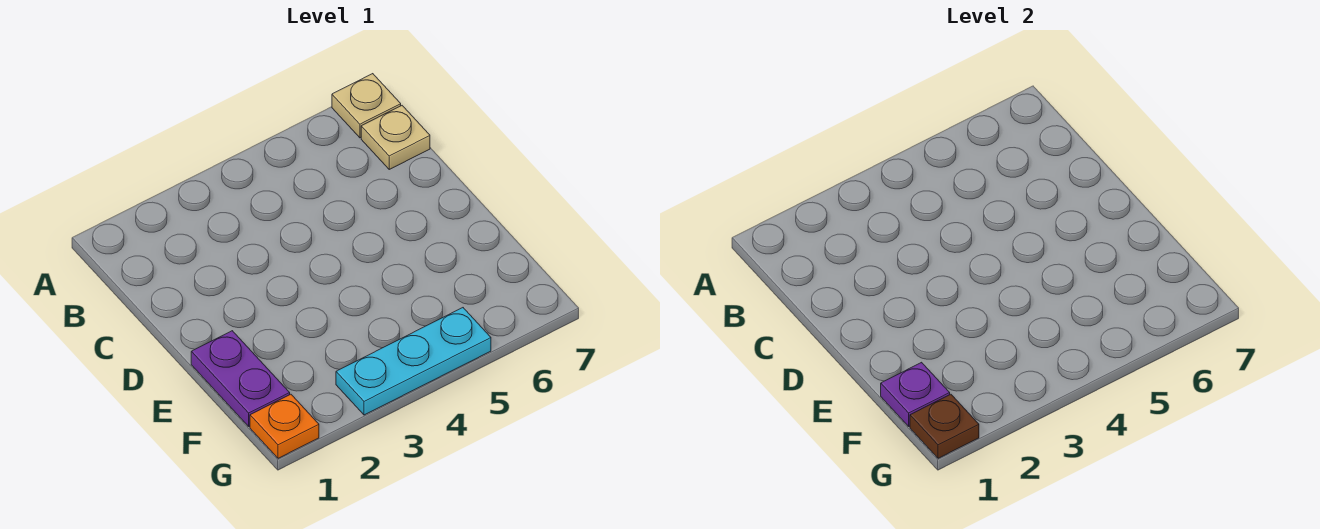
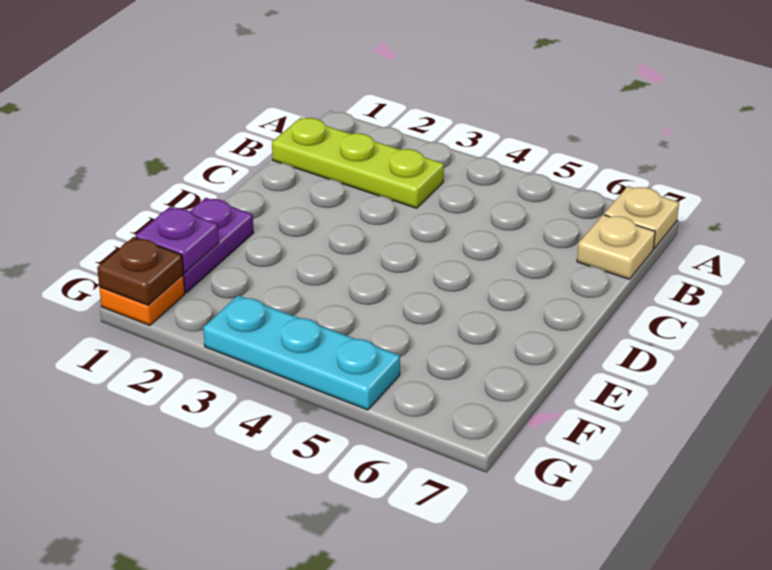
none -> lime 1x3 plate [272,118,444,208]

